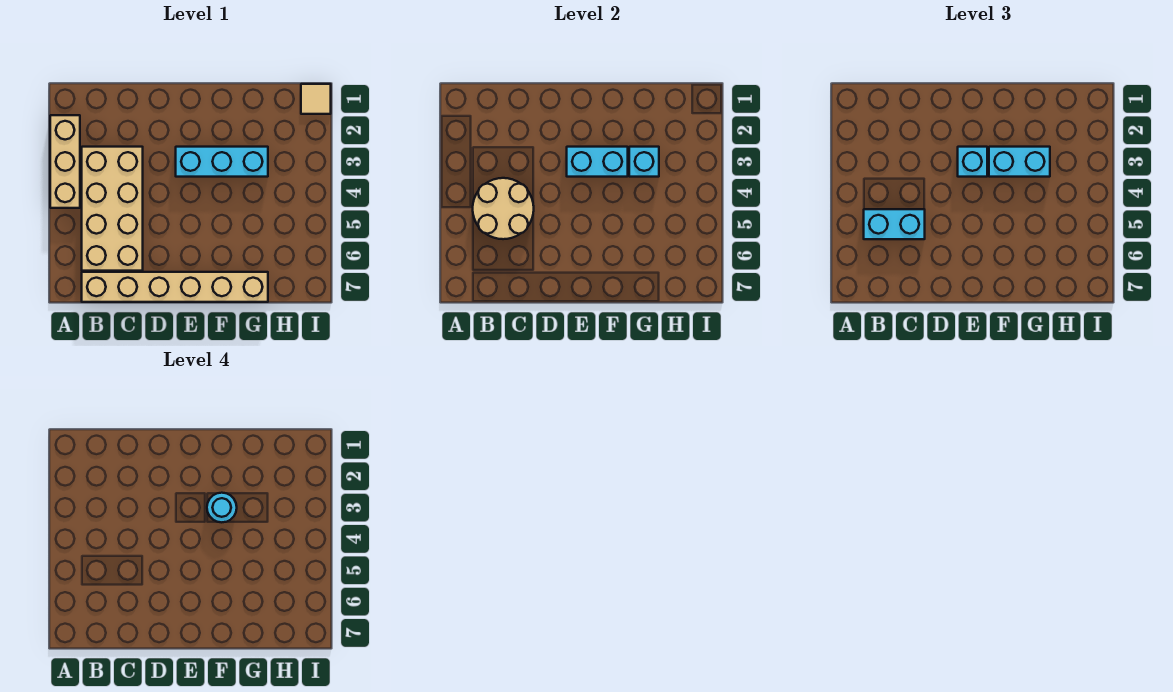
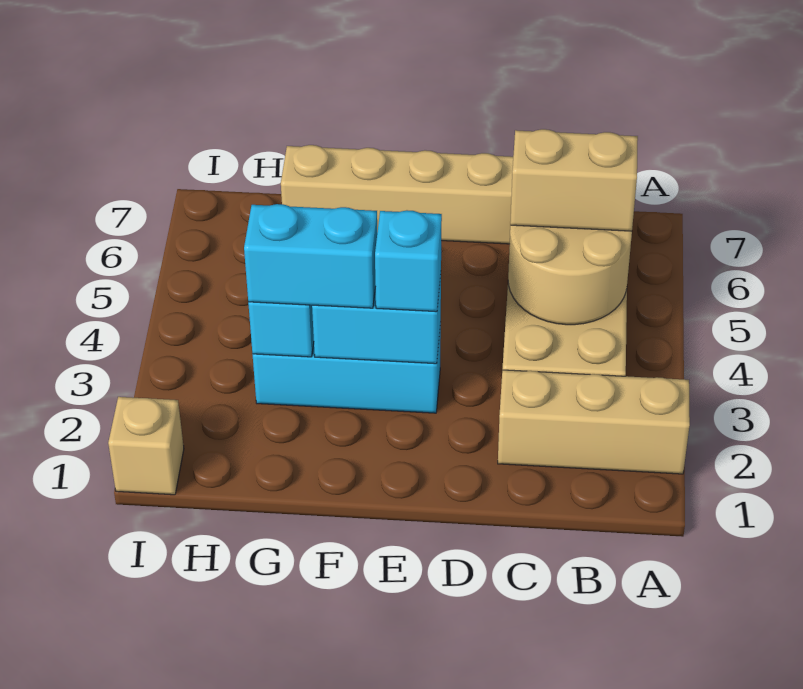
tan 1x3 brick [50,115,80,208] -> tan 1x3 brick turned to [498,370,690,474]
cyan 1x2 brick [864,209,925,239] -> tan 1x2 brick [510,129,638,231]
cyan 1x1 round brick [207,493,237,522] -> none
tan 1x1 tile [301,84,331,114] -> tan 1x1 brick [108,397,184,495]

